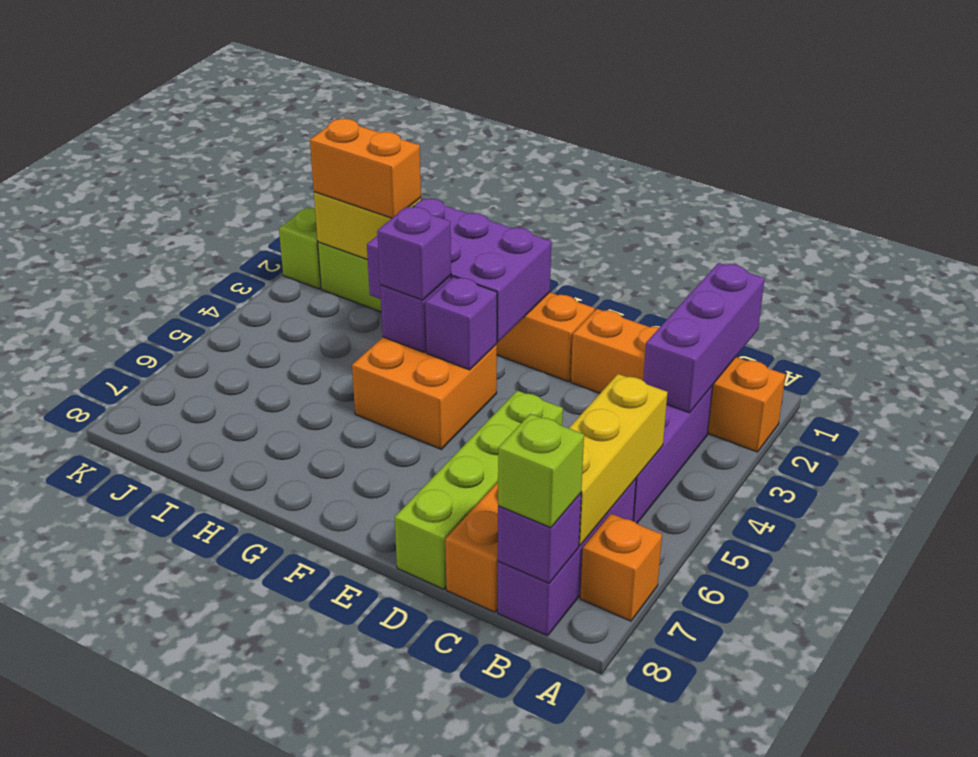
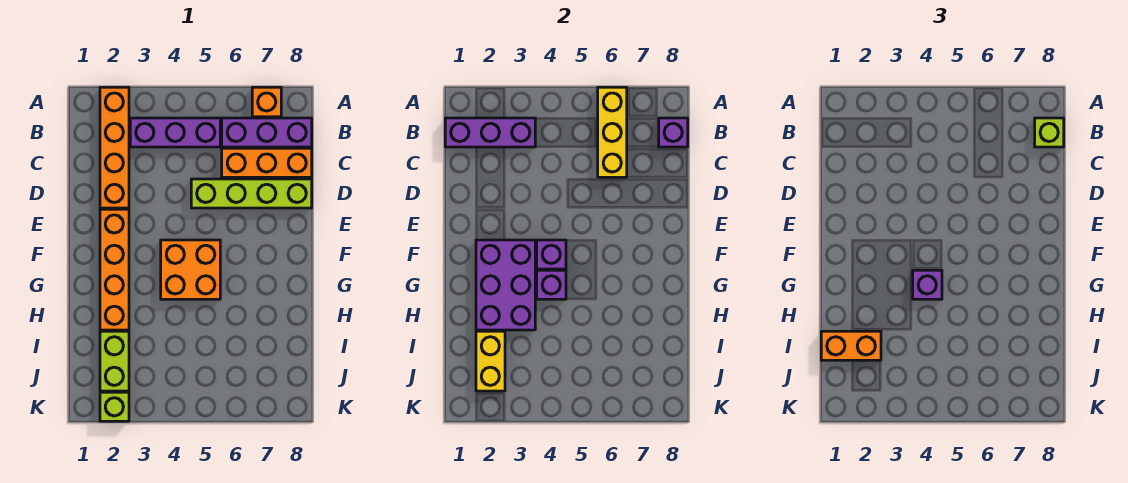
yellow 1x3 brick [569,374,668,546] -> yellow 1x3 brick turned to [598,87,627,177]
orange 1x2 brick [310,119,421,218] -> orange 1x2 brick turned to [821,331,881,360]

